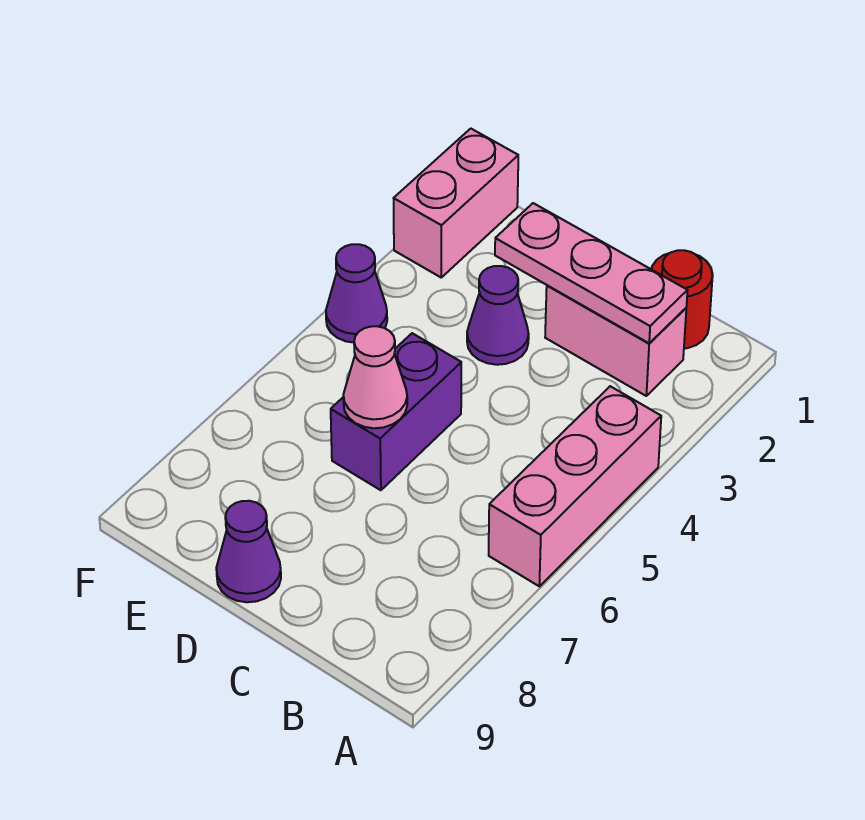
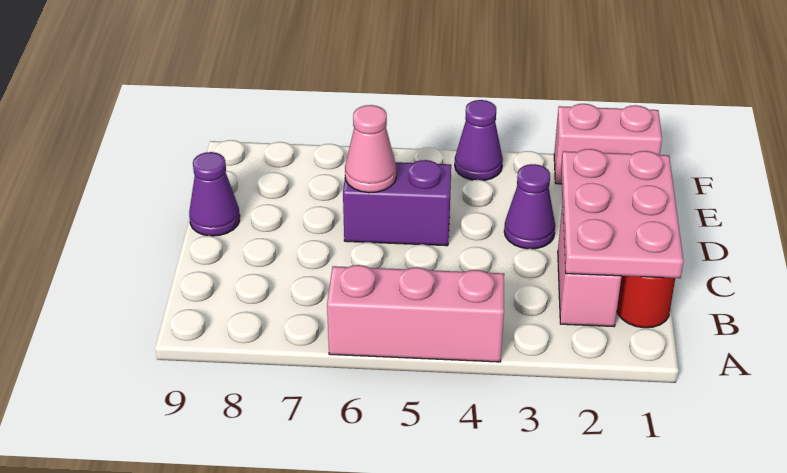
pink 1x3 plate [495,203,688,343] -> pink 2x3 plate [561,149,683,278]

